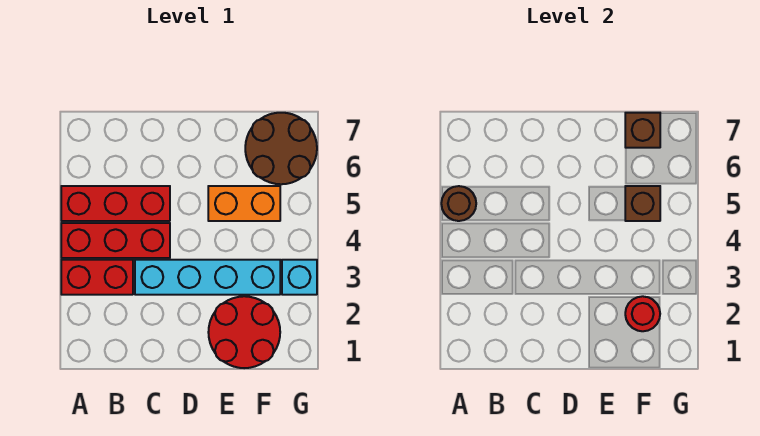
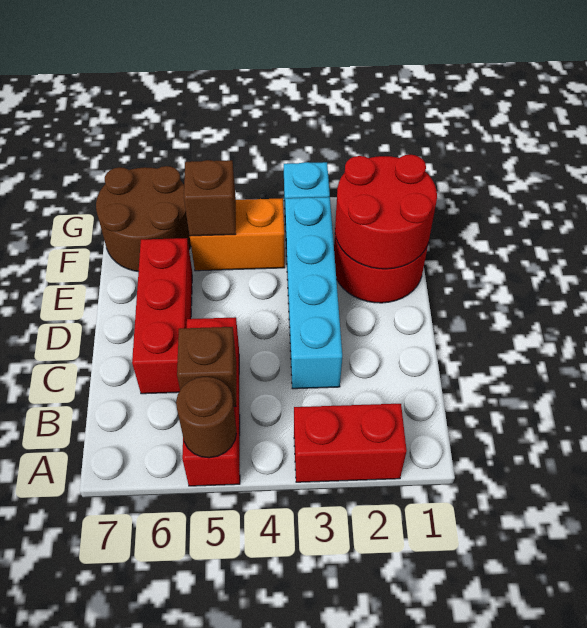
red 1x2 brick [61,260,133,295] -> red 1x2 brick turned to [294,404,407,482]
red 1x3 brick [61,223,170,258] -> red 1x3 brick moved to [132,238,192,394]
orange 1x2 brick [208,186,280,221] -> orange 1x2 brick turned to [190,198,285,271]
red 1x1 round brick [625,296,660,331] -> red 2x2 round brick [335,155,437,269]
brown 1x1 brick [625,113,660,148] -> brown 1x1 brick moved to [177,327,236,406]

